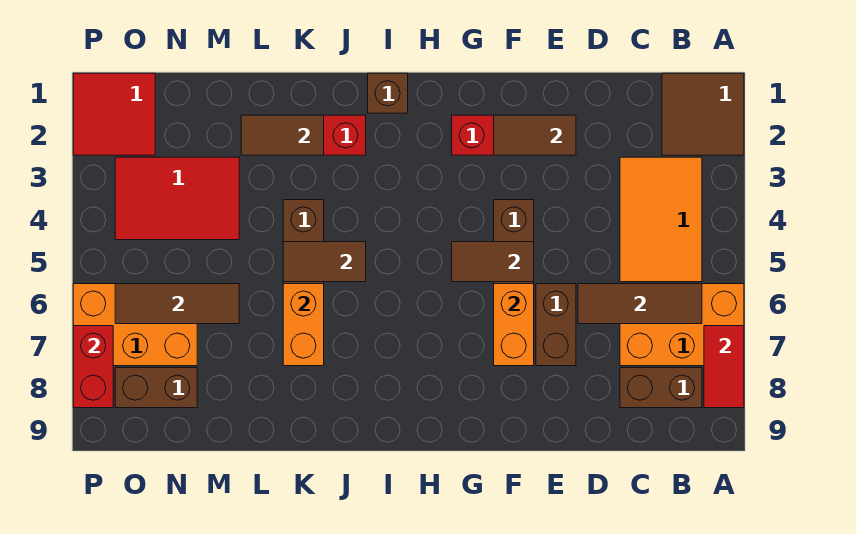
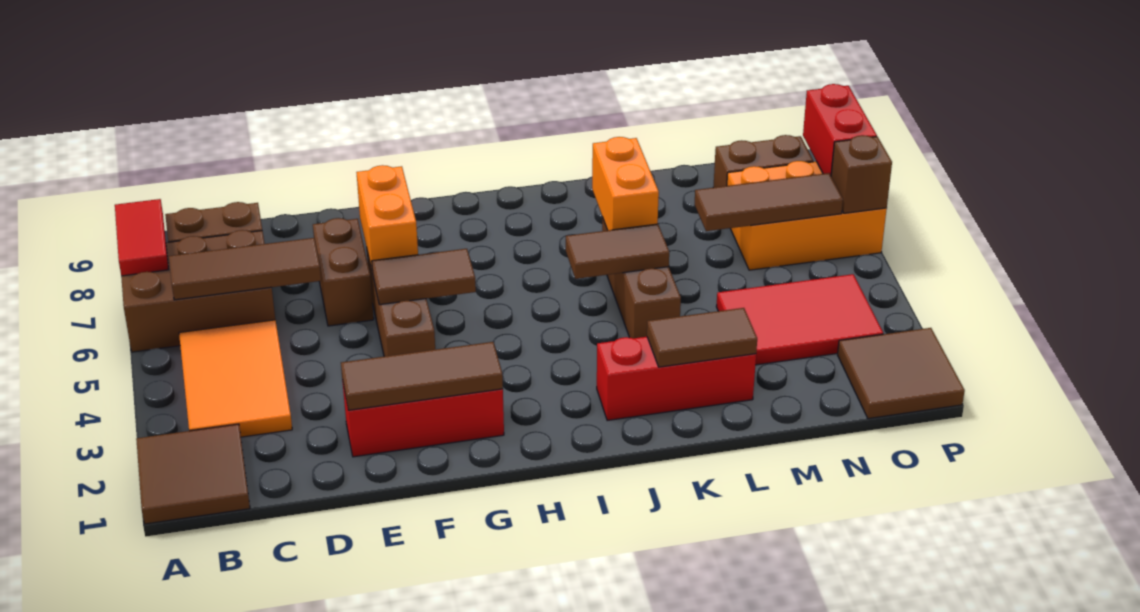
orange 2x3 brick [620,284,744,366] -> brown 2x3 brick [121,230,275,352]
brown 1x2 tile [494,115,576,155] -> brown 1x3 tile [341,342,503,410]
brown 1x1 brick [368,73,408,113] -> brown 1x1 brick moved to [831,135,892,213]
red 2x2 tile [73,73,155,155] -> brown 2x2 tile [838,328,965,419]

